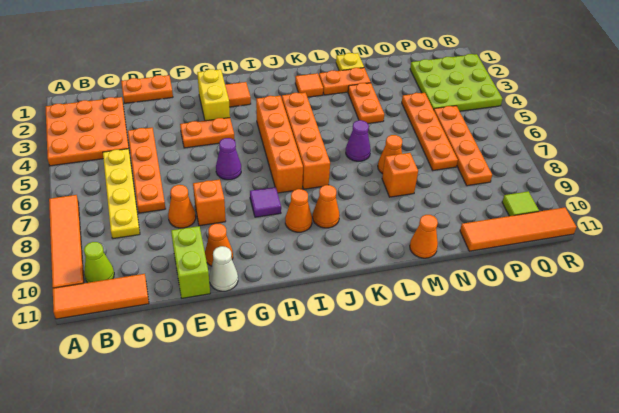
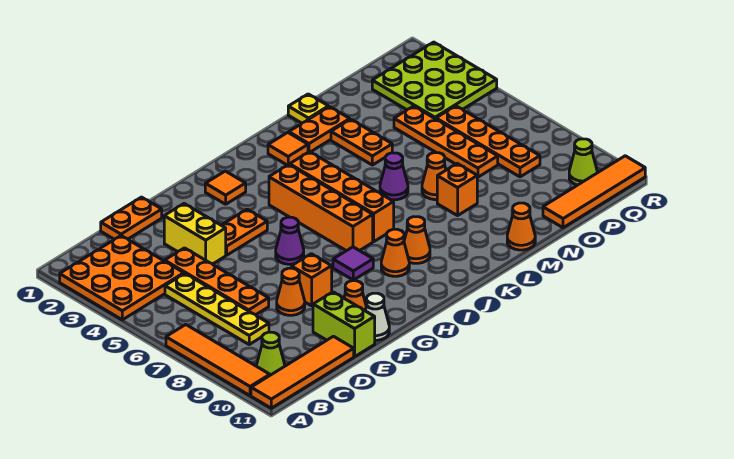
orange 1x3 tile [53,274,149,319] -> orange 1x4 tile [251,336,354,408]
yellow 1x2 brick [197,69,230,121] -> yellow 1x2 brick moved to [164,204,226,264]
lime 1x1 tile [502,191,539,216] -> lime 1x1 cone [569,139,597,185]

